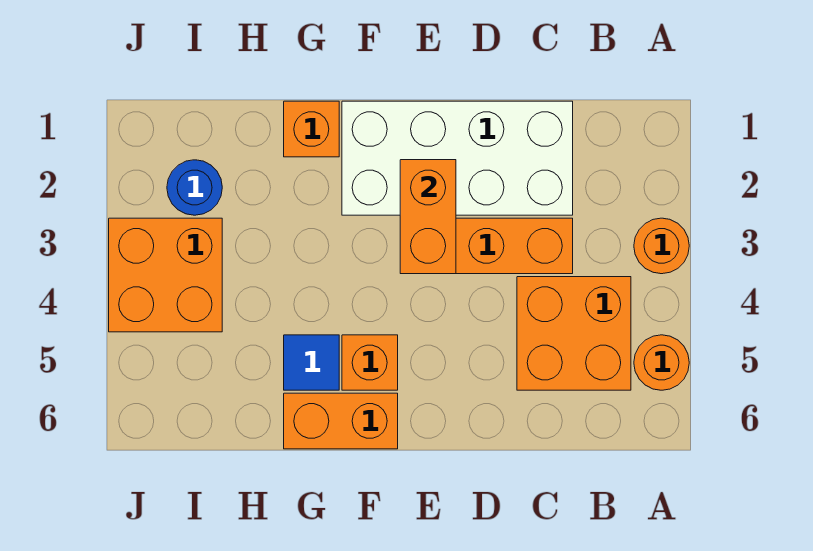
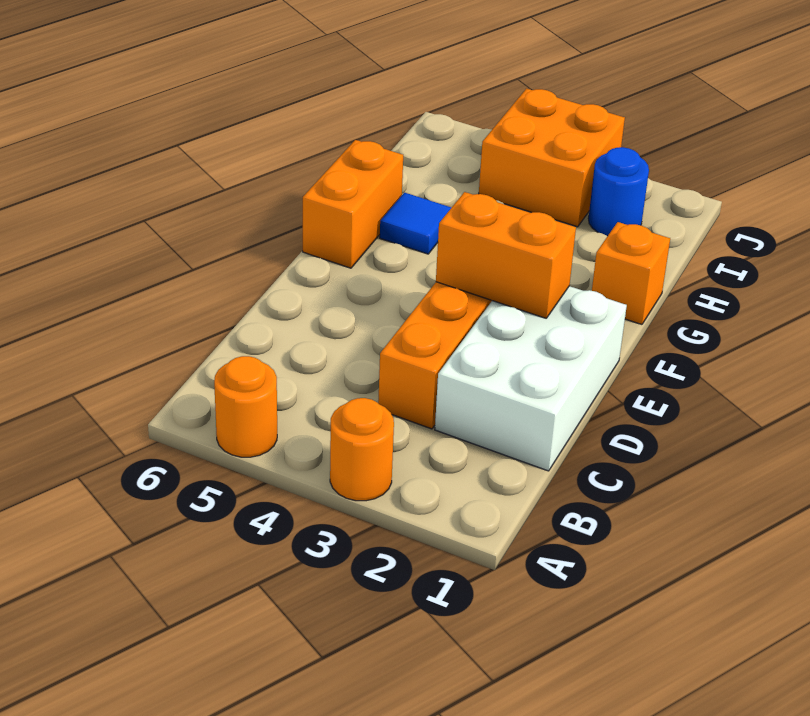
orange 2x2 brick [517,277,631,390] -> none
white 2x4 brick [342,101,573,215] -> white 2x3 brick [435,286,627,471]
orange 1x1 brick [342,335,398,390] -> none

